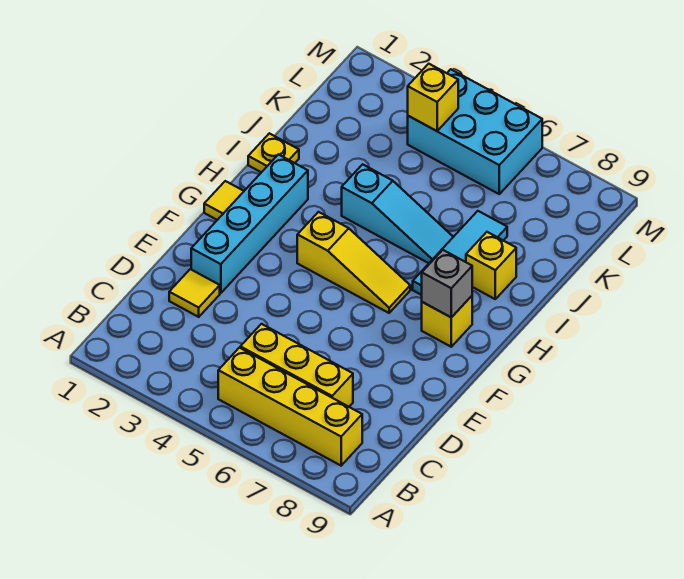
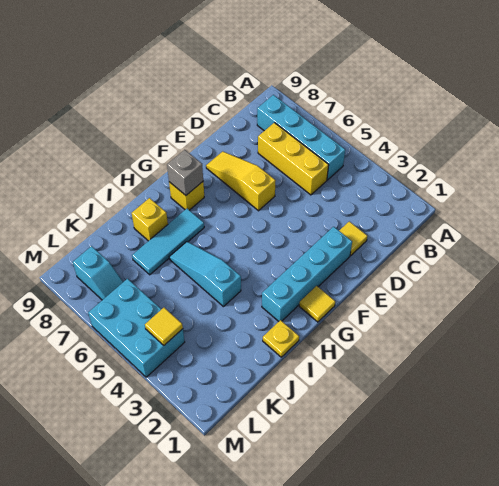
yellow 1x4 brick [218,348,362,466] -> cyan 1x4 brick [257,95,345,180]
yellow 1x3 slope [297,212,410,313] -> yellow 1x3 slope moved to [206,151,276,211]
yellow 1x1 brick [408,64,458,131] -> yellow 1x1 tile [145,308,183,345]
none -> cyan 1x2 slope [73,246,123,300]

